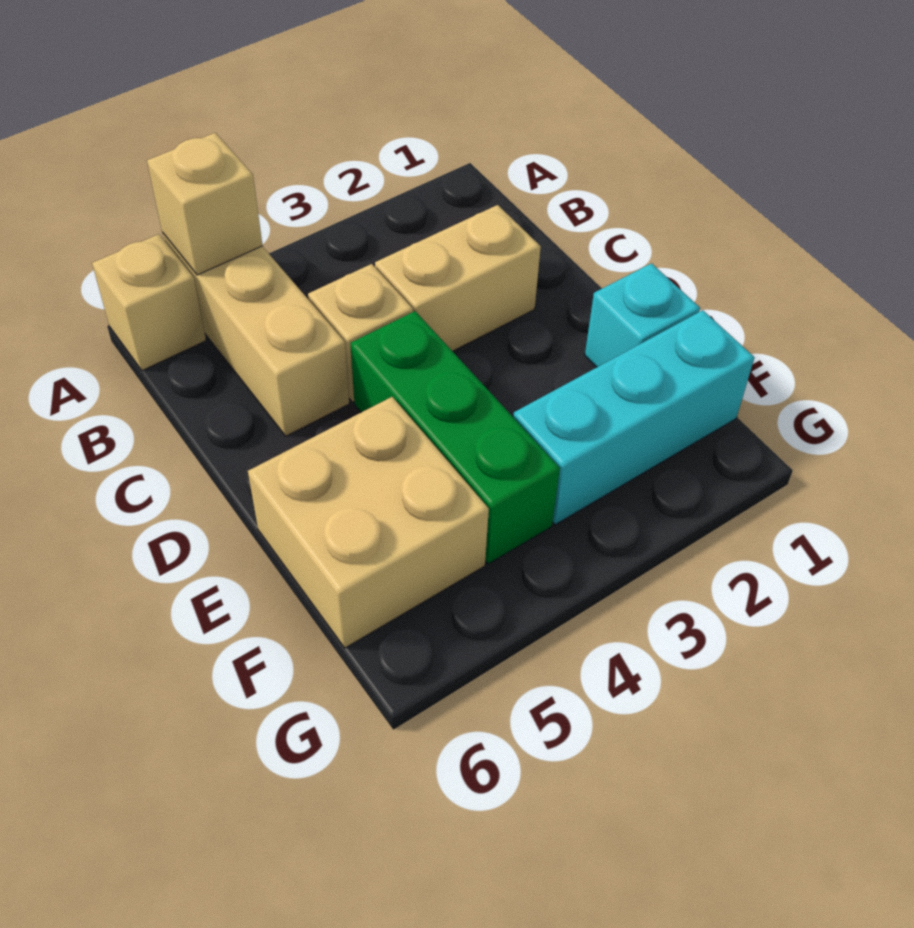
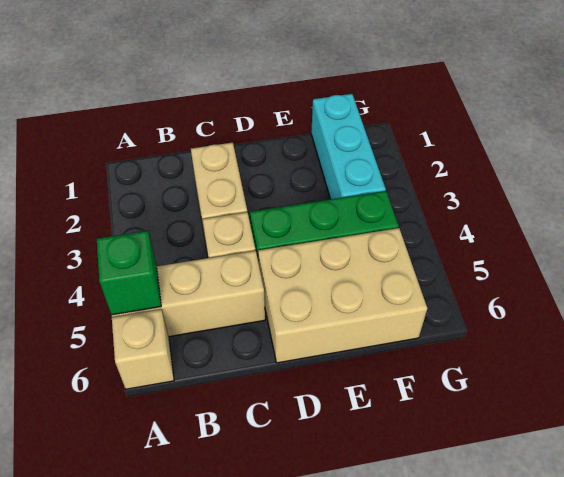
tan 1x1 brick [147,133,263,275] -> green 1x1 brick [97,231,161,315]
cyan 1x1 brick [585,263,700,367] -> none
tan 2x2 brick [248,397,489,648] -> tan 2x3 brick [258,228,427,363]

